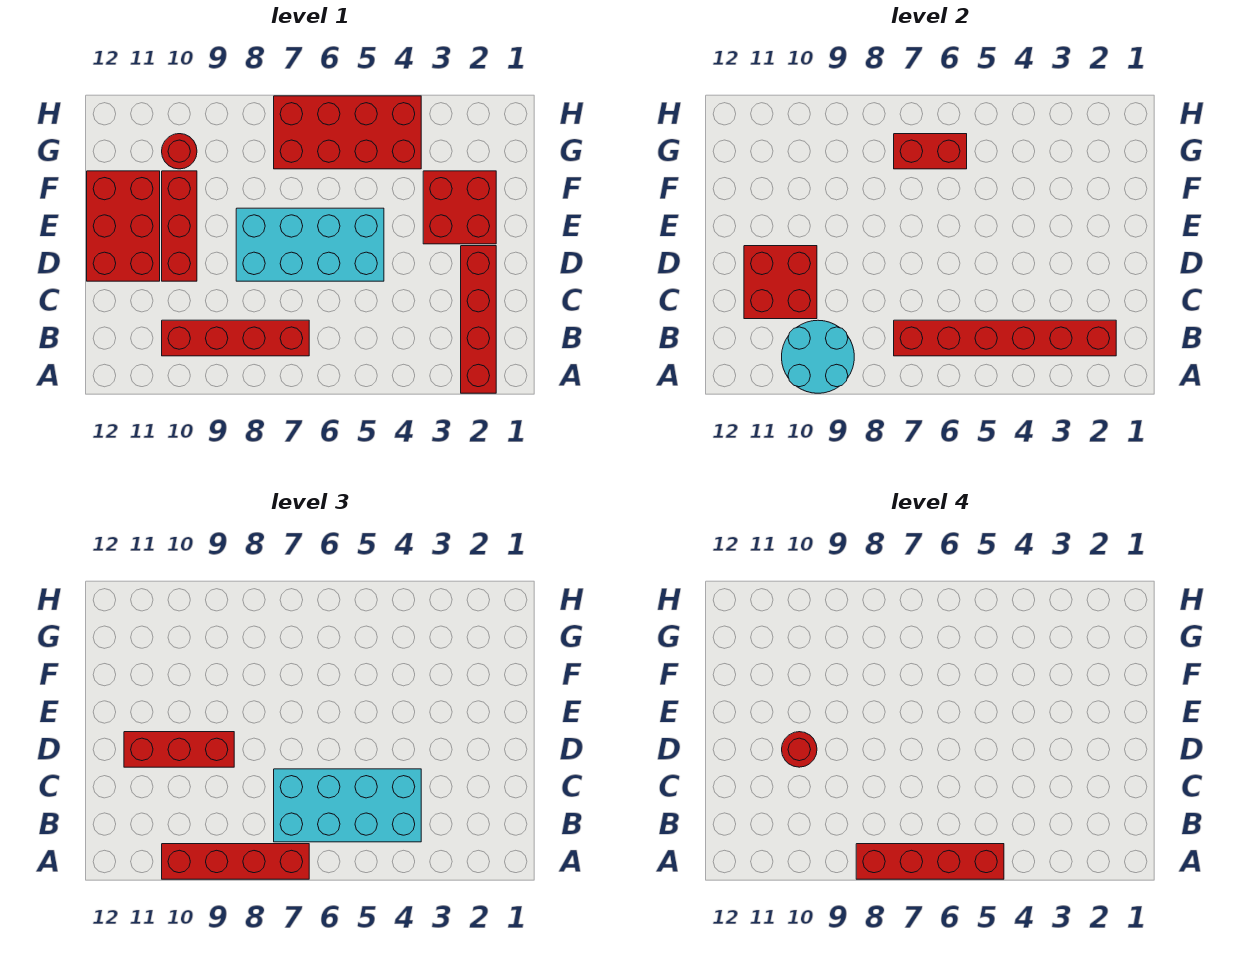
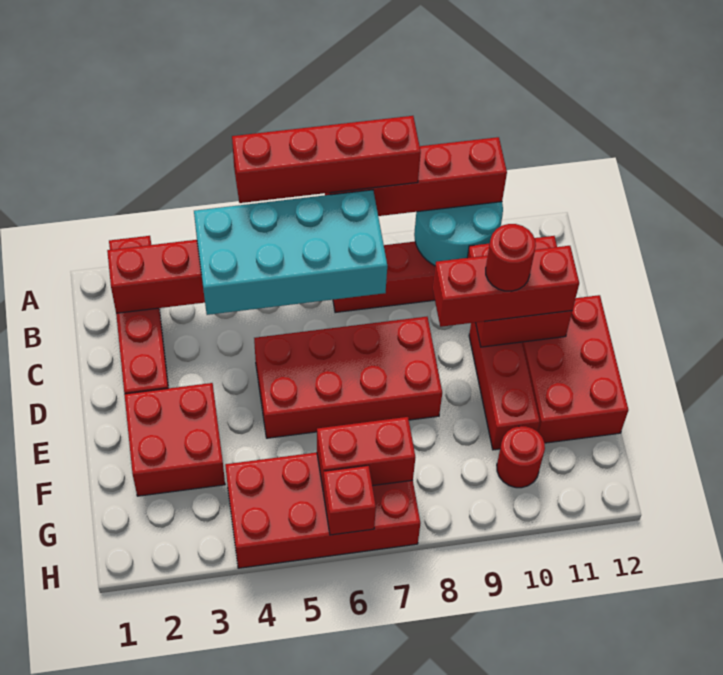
cyan 2x4 brick [236,208,384,281] -> red 2x4 brick [254,317,442,438]
none -> red 1x1 brick [323,466,376,535]

